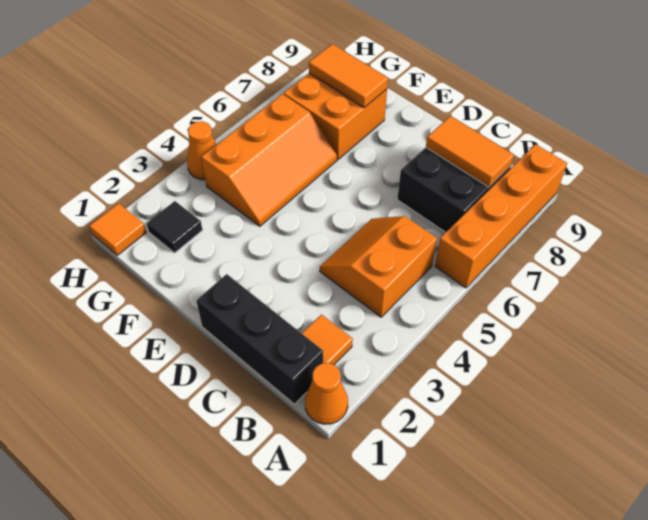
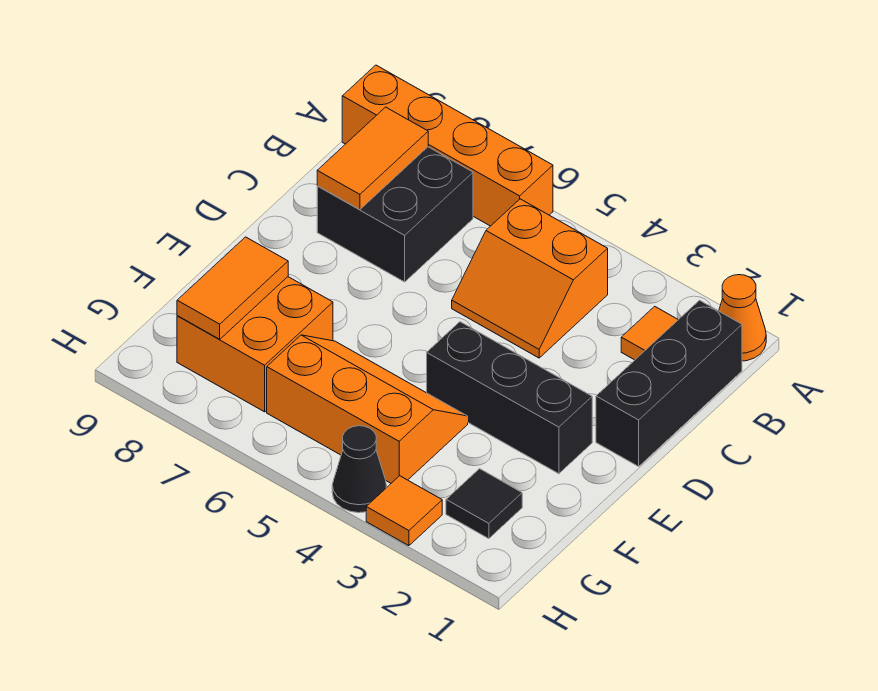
none -> black 1x3 brick [427,322,592,474]
orange 1x1 tile [90,203,146,255] -> orange 1x1 tile moved to [366,476,442,546]
orange 1x1 cone [187,121,216,180] -> black 1x1 cone [332,426,387,513]

